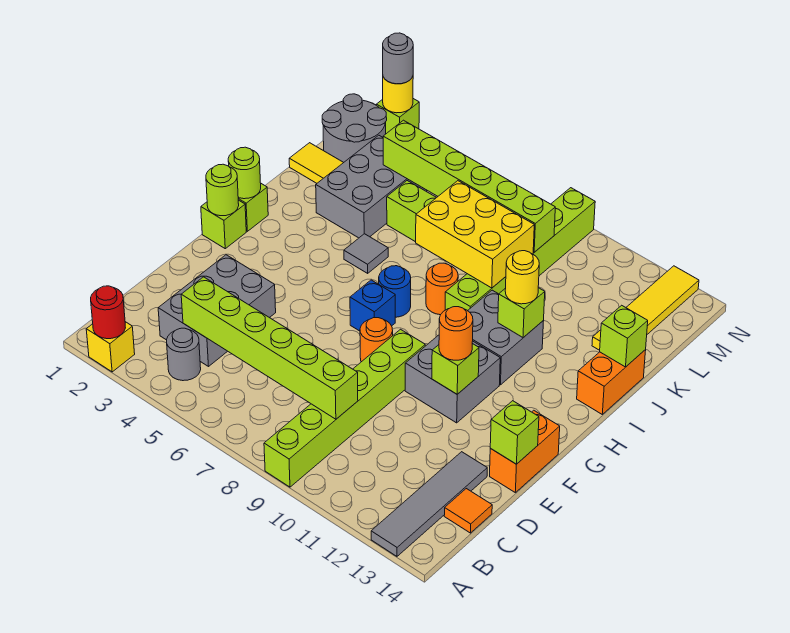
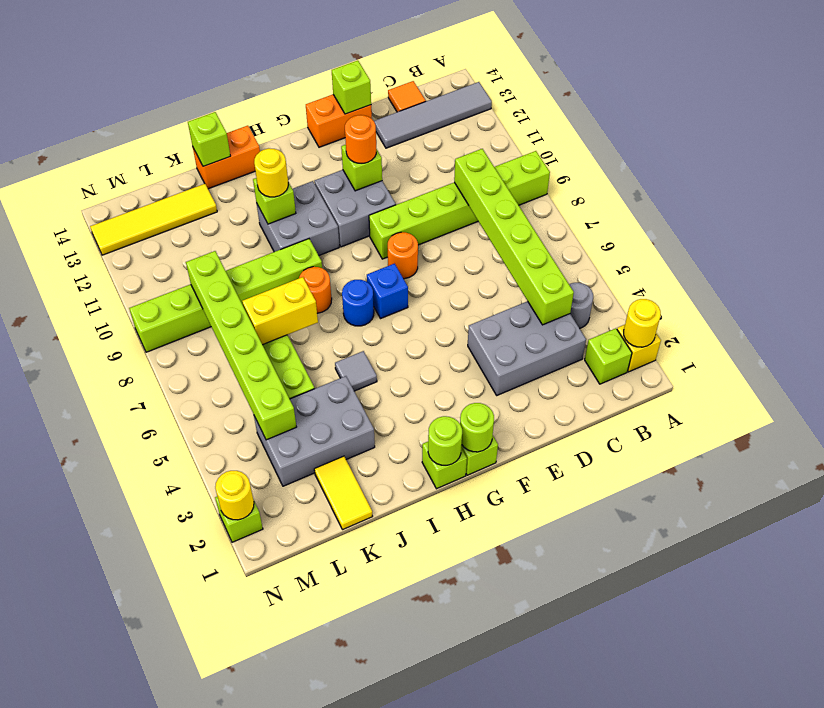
red 1x1 round brick [91,286,125,339] -> yellow 1x1 round brick [624,299,661,347]
none -> lime 1x1 brick [585,328,632,384]
yellow 2x3 brick [416,181,534,288] -> yellow 1x2 brick [242,277,318,345]
grey 2x2 round brick [322,94,387,163] -> none
grey 1x1 round brick [383,33,413,84] -> none

